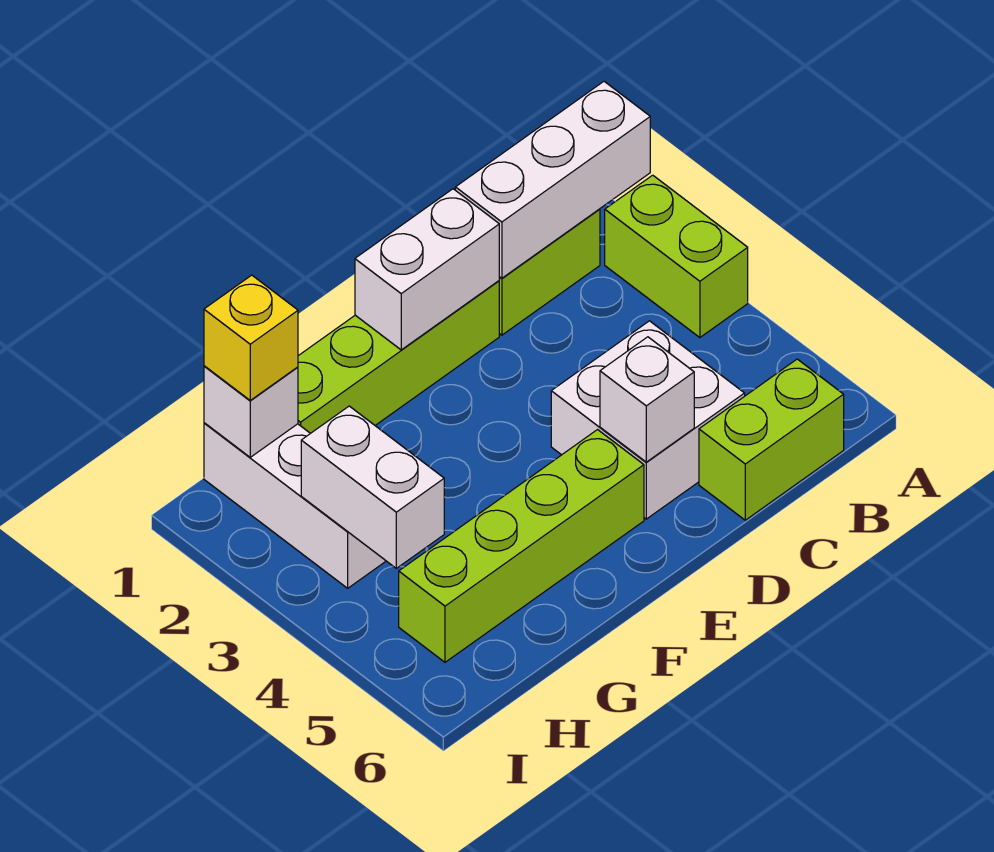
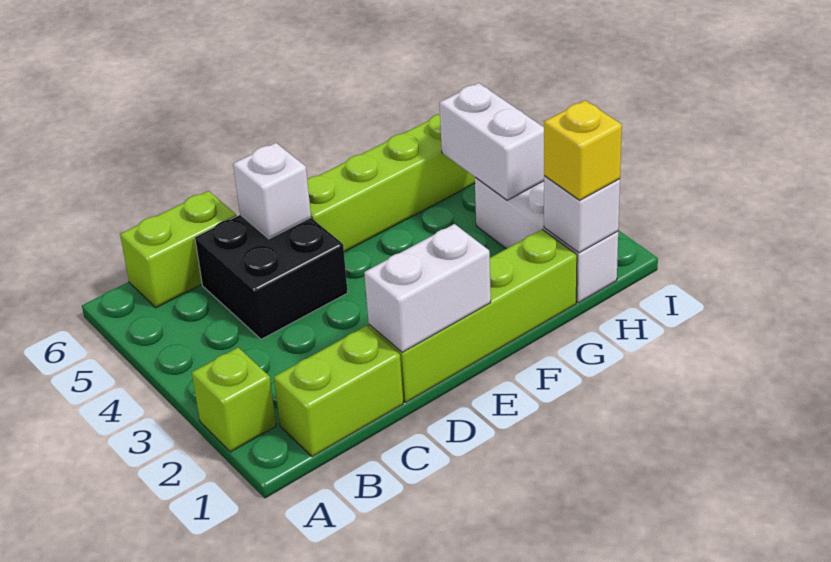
white 1x3 brick [455,82,650,278] -> none
lime 1x2 brick [605,175,748,338] -> lime 1x1 brick [192,347,276,452]
white 2x2 brick [551,321,745,519] -> black 2x2 brick [195,215,348,339]

